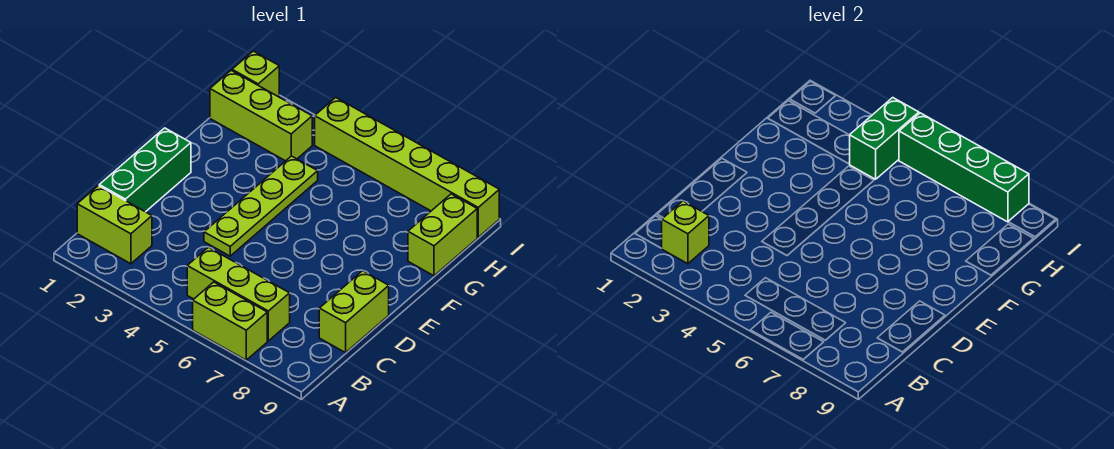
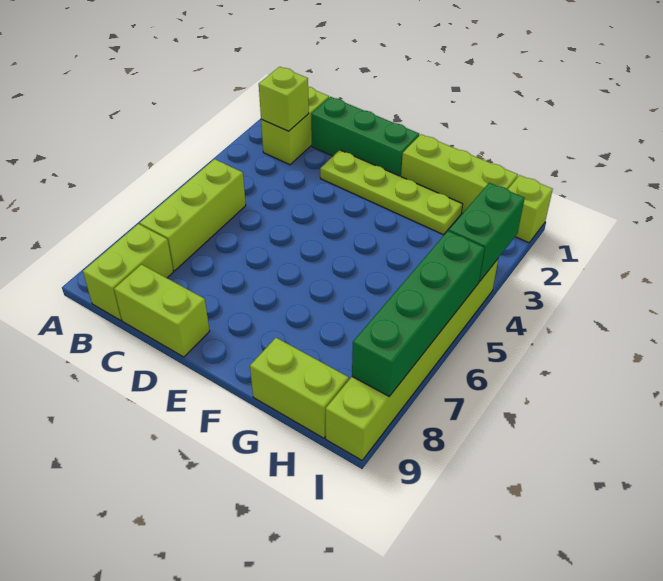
lime 1x2 brick [193,282,267,360] -> lime 1x2 brick moved to [83,224,173,320]
lime 1x4 plate [204,156,318,256] -> lime 1x4 plate moved to [320,150,463,235]
lime 1x3 brick [210,70,312,161] -> lime 1x3 brick turned to [401,134,518,213]
green 1x2 brick [850,98,919,179] -> green 1x2 brick turned to [449,183,525,282]

